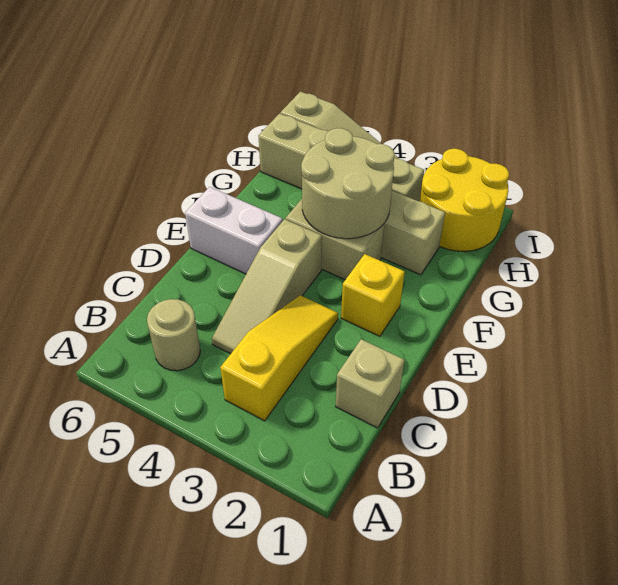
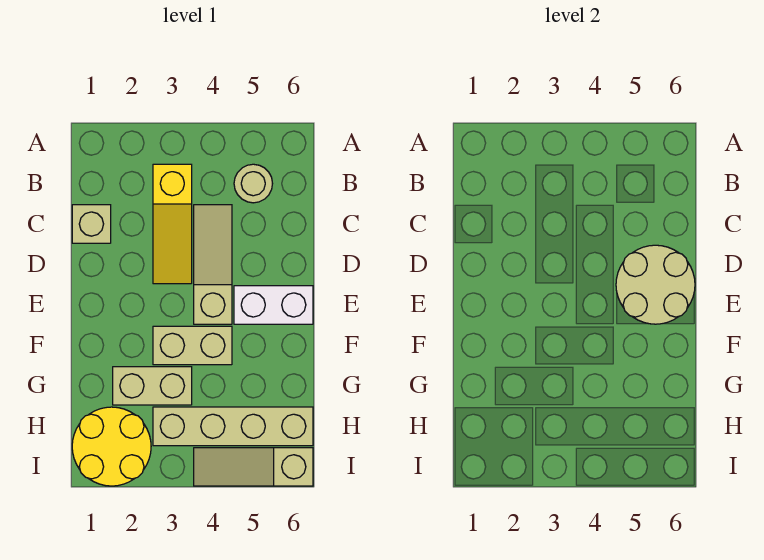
yellow 1x1 brick [341,254,405,336] -> none
tan 2x2 round brick [301,128,395,239] -> tan 2x2 round brick moved to [616,245,695,324]

